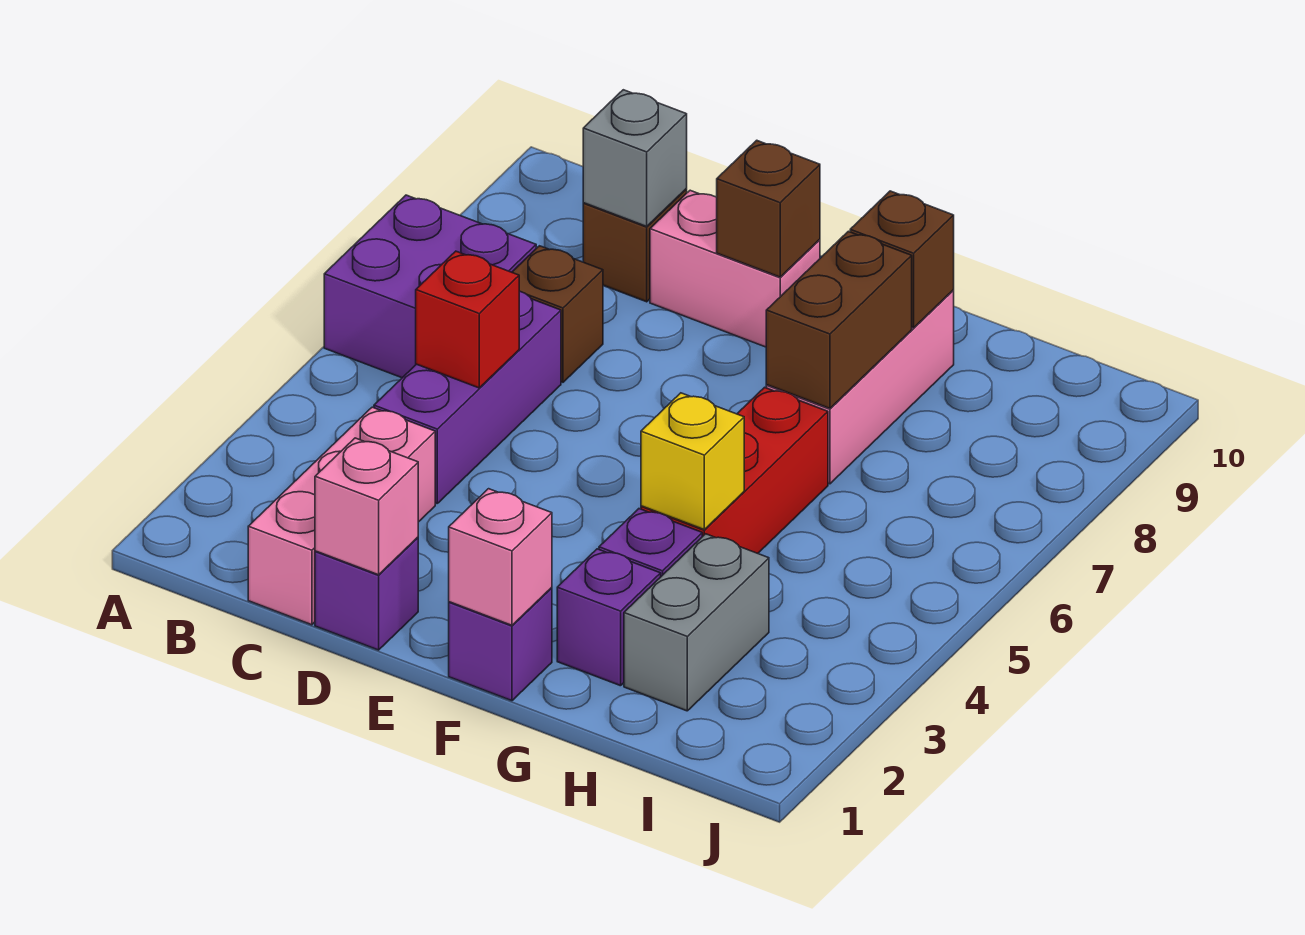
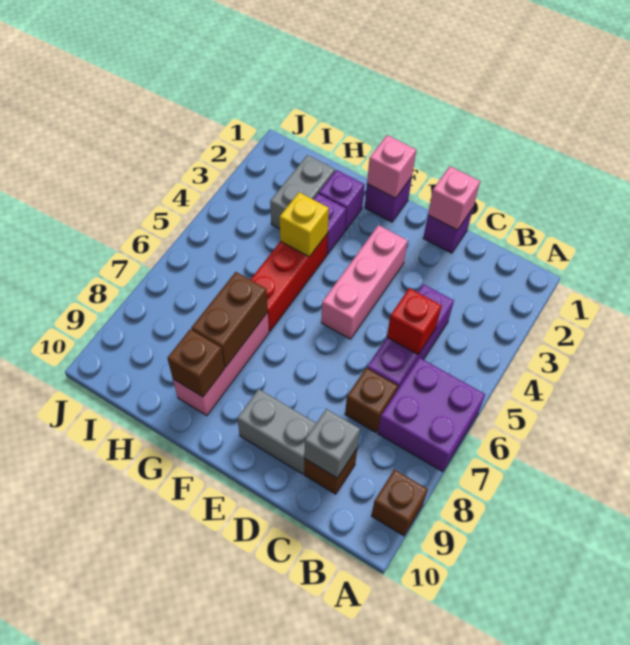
pink 1x3 brick [248,407,435,625] -> pink 1x3 brick moved to [321,225,408,339]
pink 1x2 brick [650,190,820,347] -> grey 1x2 brick [237,389,316,474]
brown 1x1 brick [717,140,820,277] -> brown 1x1 brick moved to [371,469,428,536]

